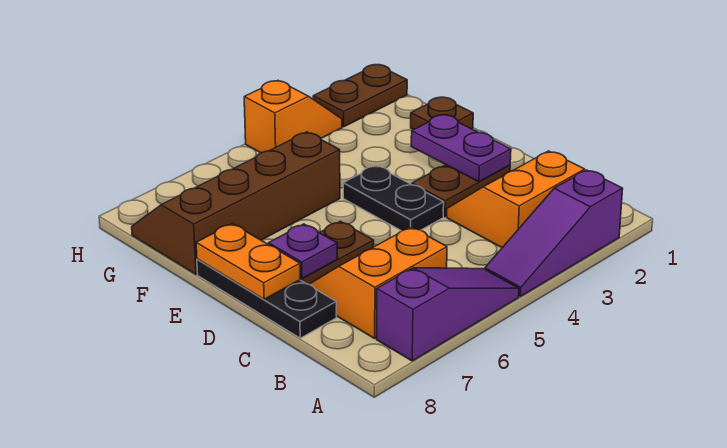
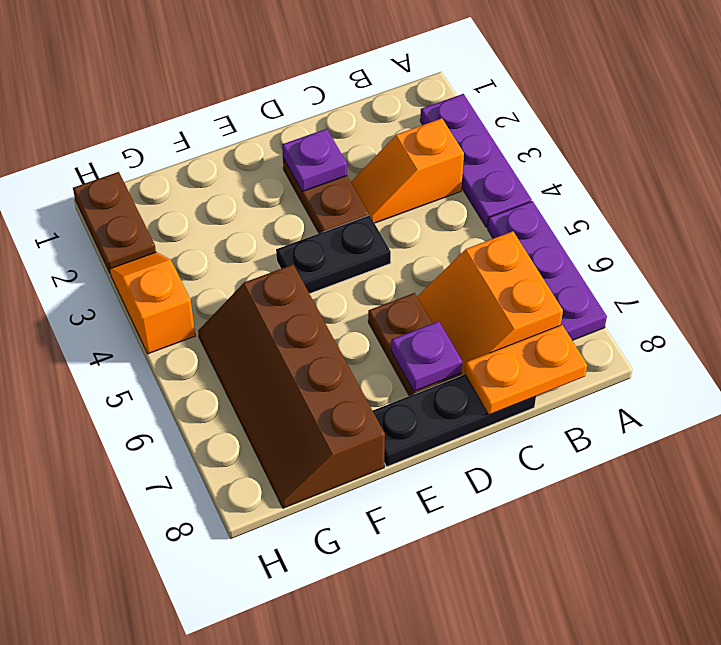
purple 1x3 slope [485,170,623,296] -> purple 1x3 plate [420,94,532,228]
purple 1x3 slope [377,268,519,361] -> purple 1x3 plate [488,201,607,341]
orange 2x2 slope [447,151,585,248] -> orange 1x2 slope [351,118,464,223]
purple 1x2 plate [411,115,511,182] -> purple 1x1 plate [282,129,347,192]
orange 1x2 plate [196,224,300,299] -> orange 1x2 plate moved to [465,325,587,415]
brown 1x1 plate [411,97,473,130] -> none

